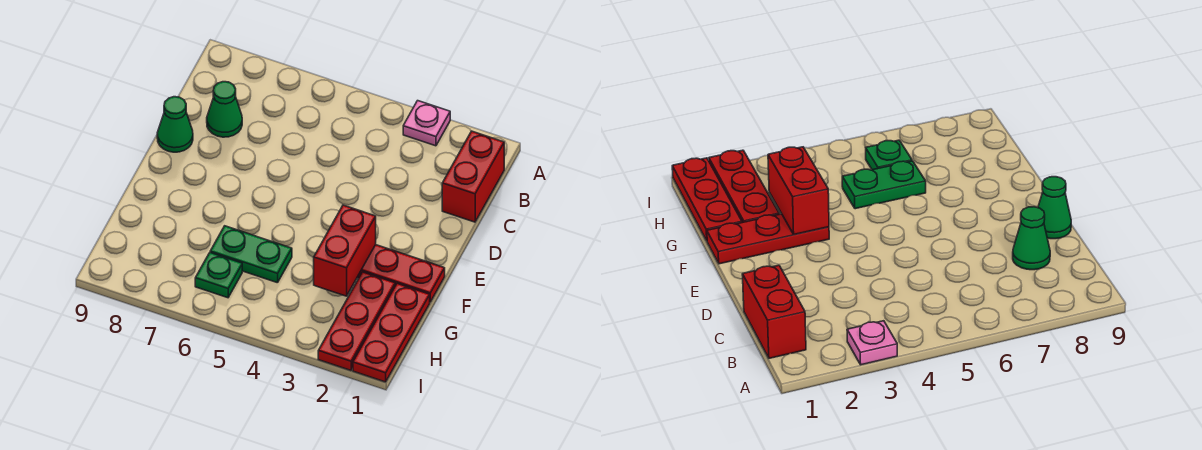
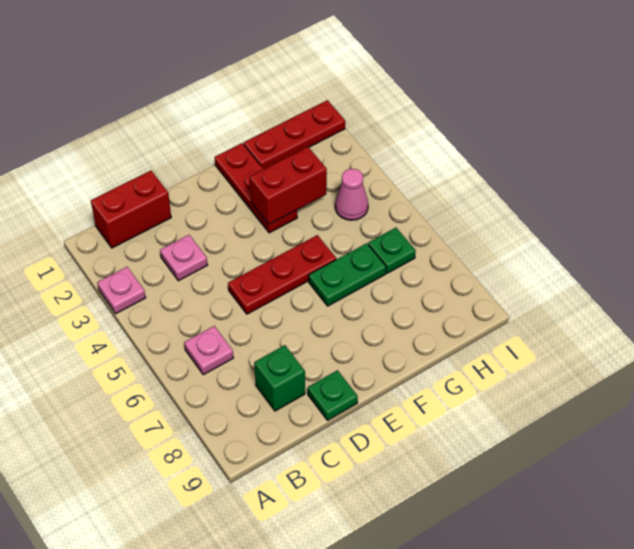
none -> pink 1x1 plate [184,326,233,375]
none -> pink 1x1 plate [160,235,208,281]
green 1x1 cone [207,82,242,137] -> green 1x1 brick [254,345,305,411]
green 1x1 cone [157,97,193,152] -> green 1x1 plate [308,370,358,420]
red 1x3 plate [318,272,395,370] -> red 1x3 plate moved to [228,235,336,314]
green 1x2 plate [210,226,292,283] -> green 1x2 plate turned to [309,243,386,306]
none -> pink 1x1 cone [335,169,368,220]

